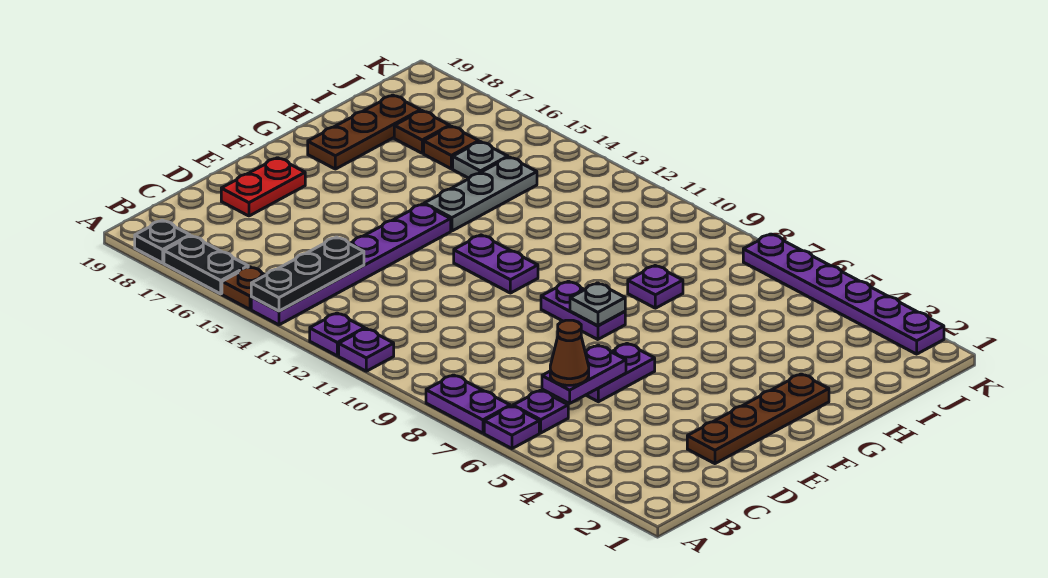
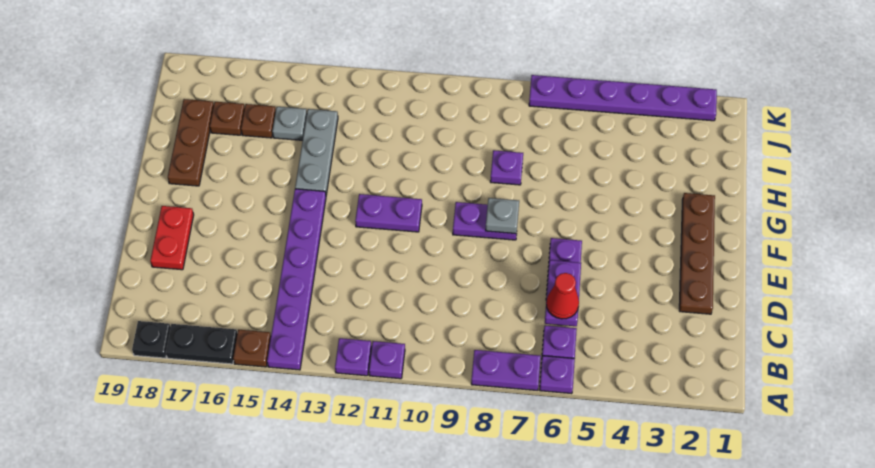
black 1x3 plate [251,237,364,311] -> none
brown 1x1 cone [550,320,589,385] -> red 1x1 cone [546,273,579,319]

